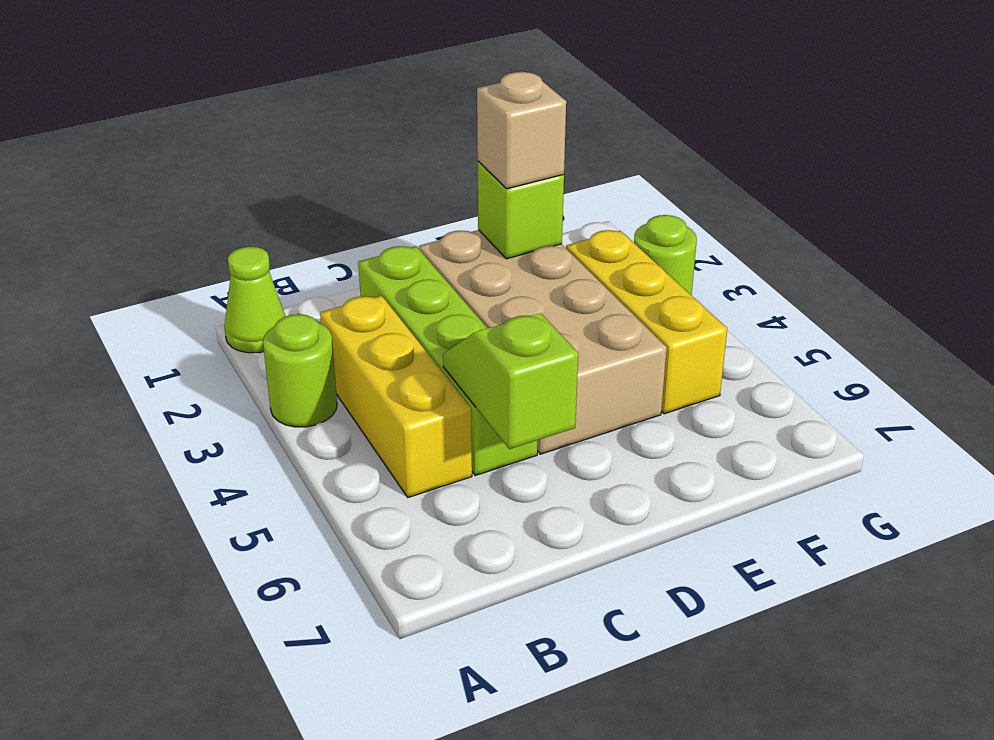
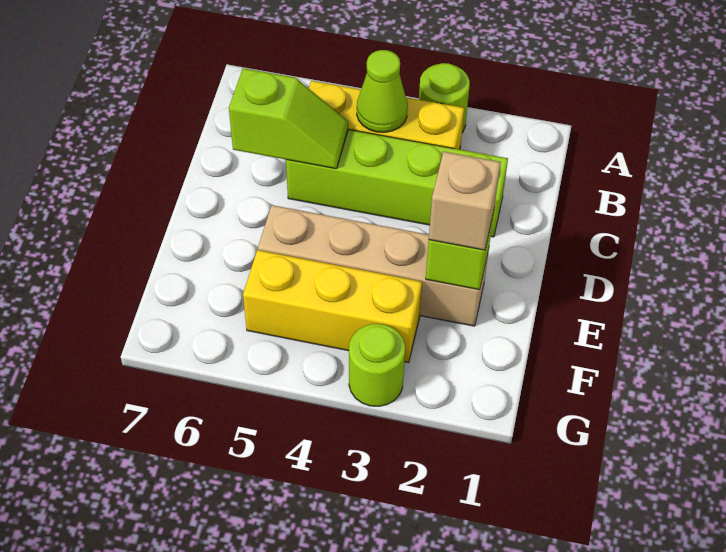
lime 1x1 cone [224,247,285,353] -> lime 1x1 cone moved to [357,50,408,132]
tan 2x4 brick [419,230,667,454] -> tan 1x4 brick [258,205,489,326]

